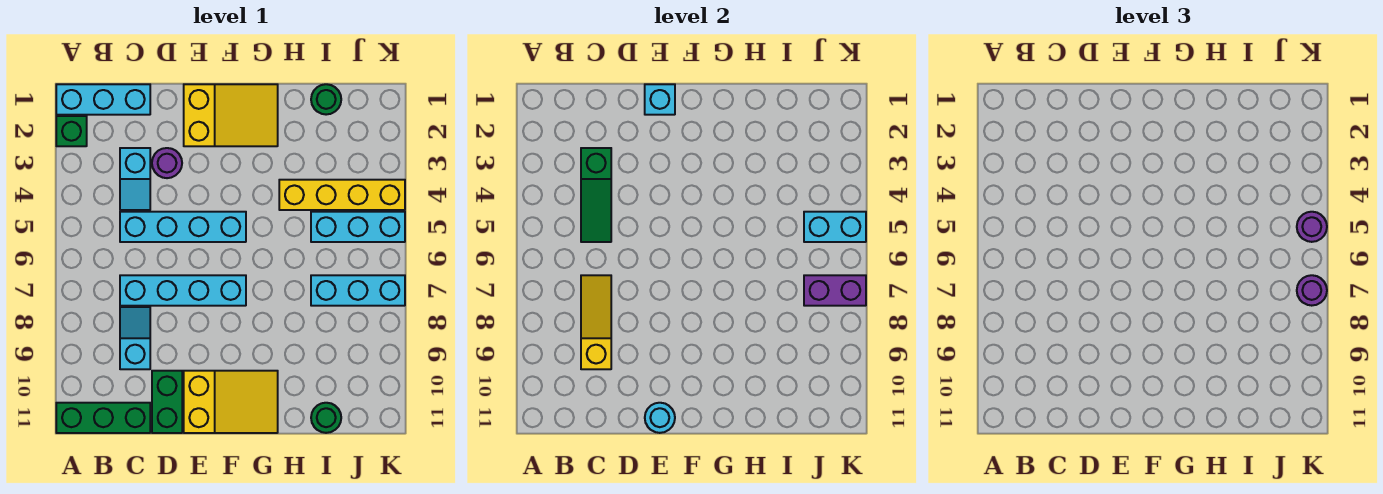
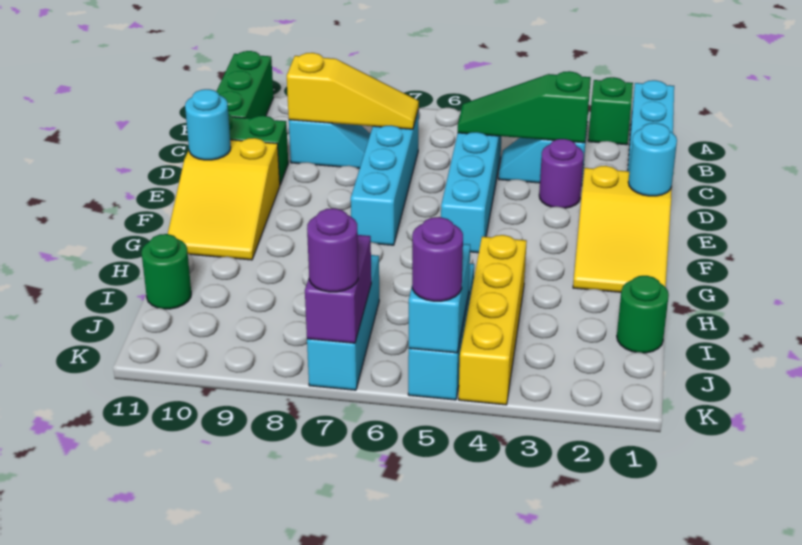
cyan 1x1 brick [645,84,675,115] -> cyan 1x1 round brick [628,123,677,196]

